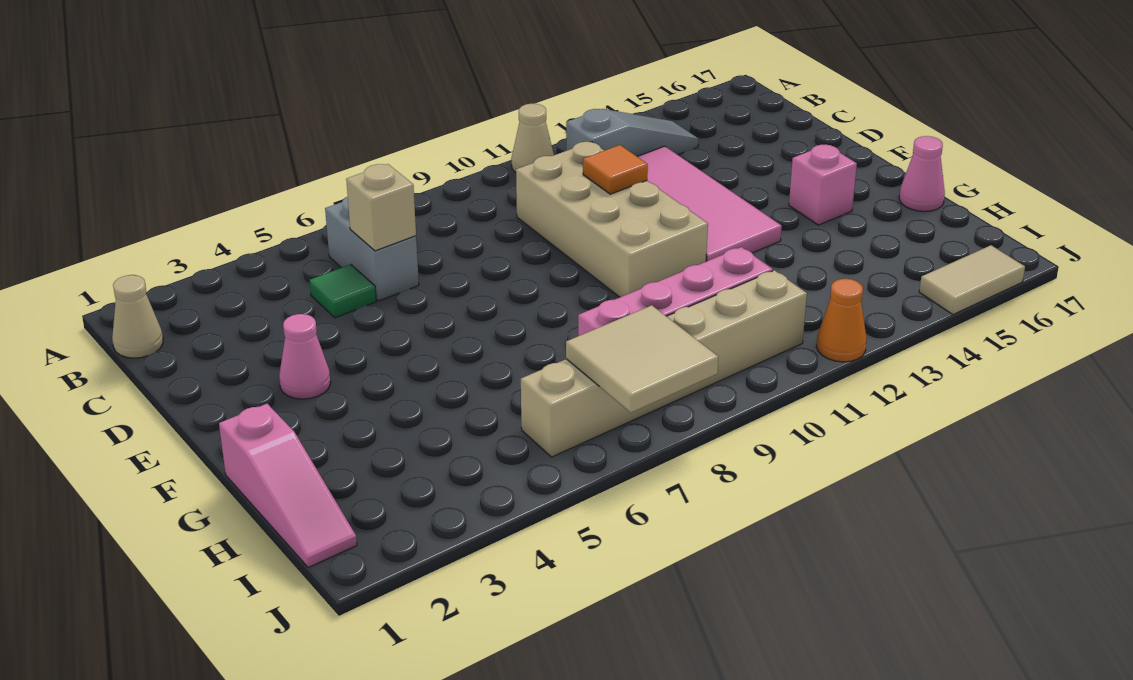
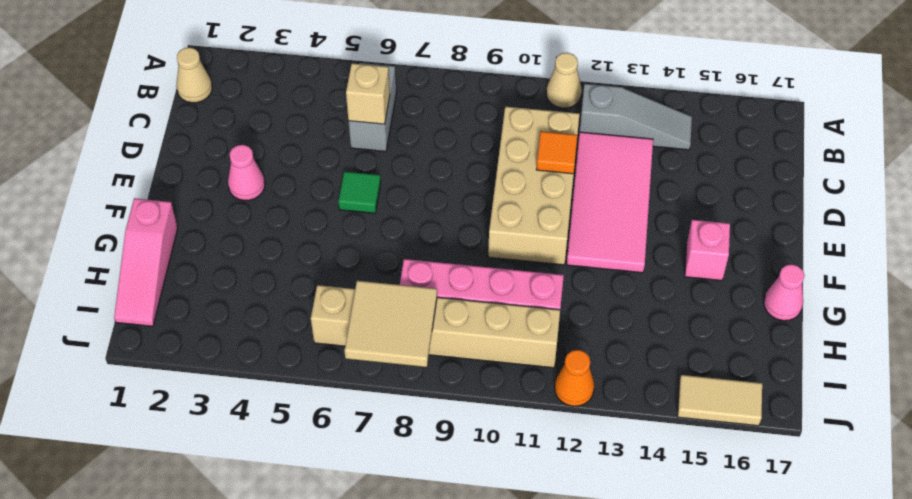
green 1x1 tile [309,264,376,318] -> green 1x1 tile moved to [338,172,381,213]

